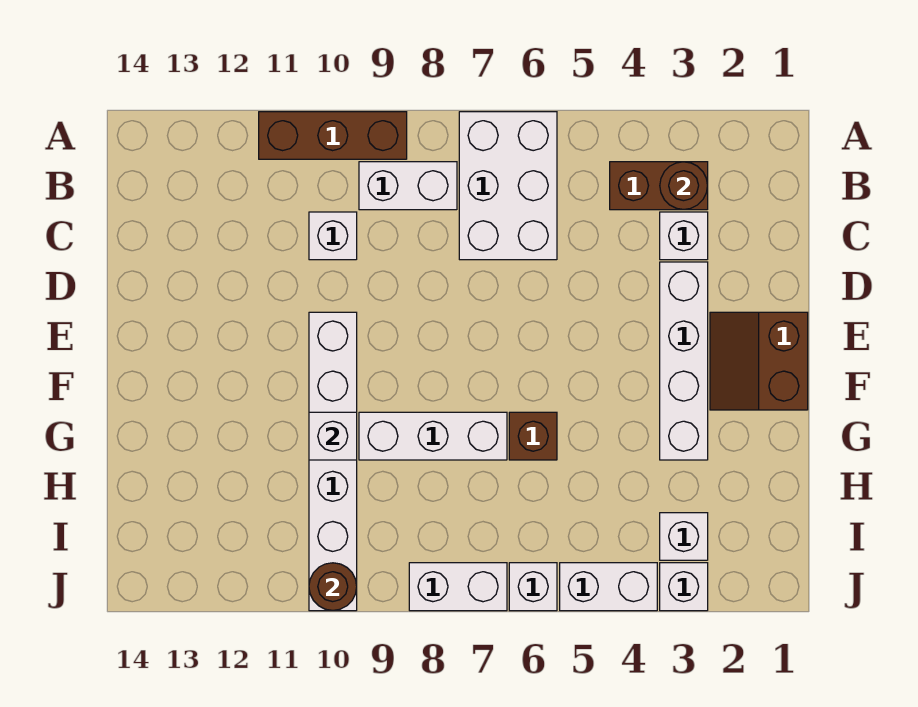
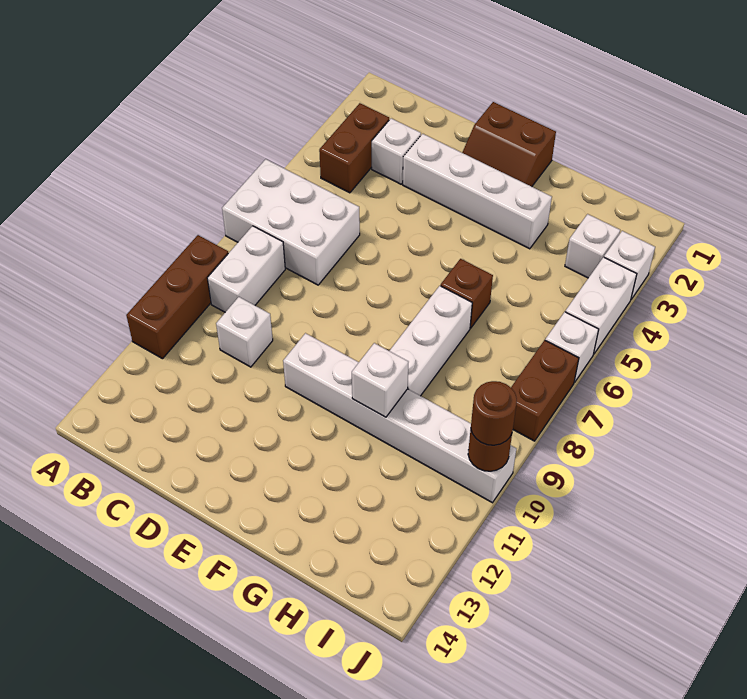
brown 1x1 round brick [660,162,707,210] -> brown 1x1 round brick moved to [471,381,517,445]
white 1x2 brick [409,563,507,611] -> brown 1x2 brick [511,340,579,441]

